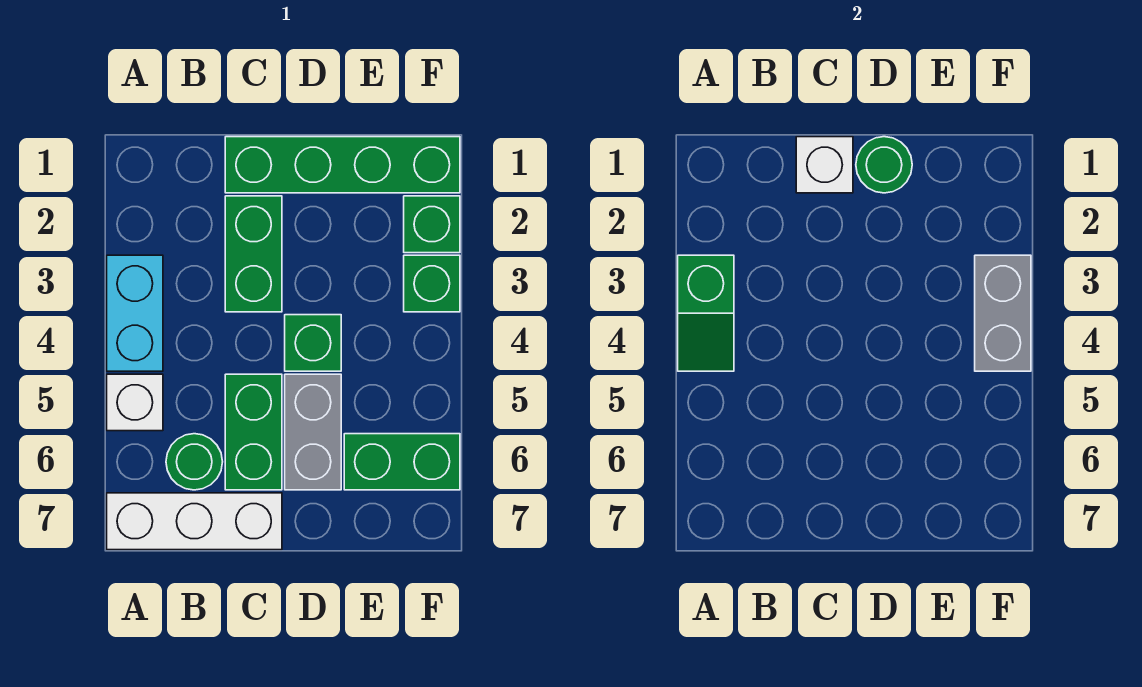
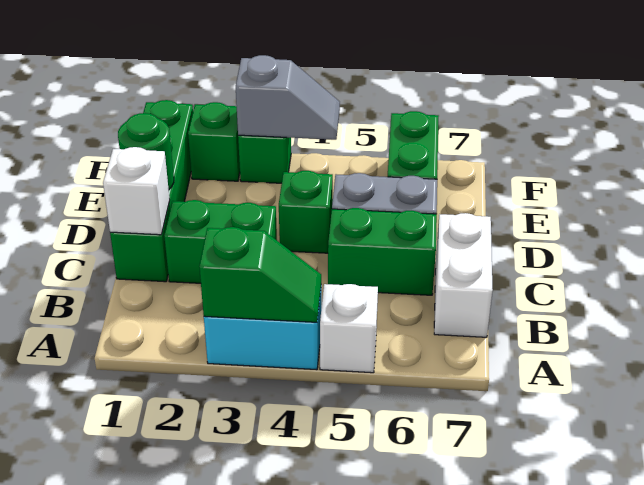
white 1x3 brick [107,493,282,550] -> white 1x2 brick [434,213,493,337]
green 1x1 round brick [166,434,223,490] -> none
grey 1x2 brick [975,255,1031,371] -> grey 1x2 slope [236,55,340,140]

